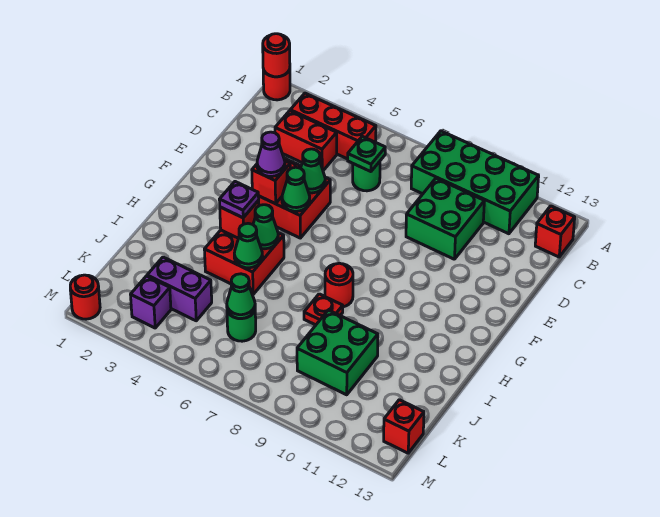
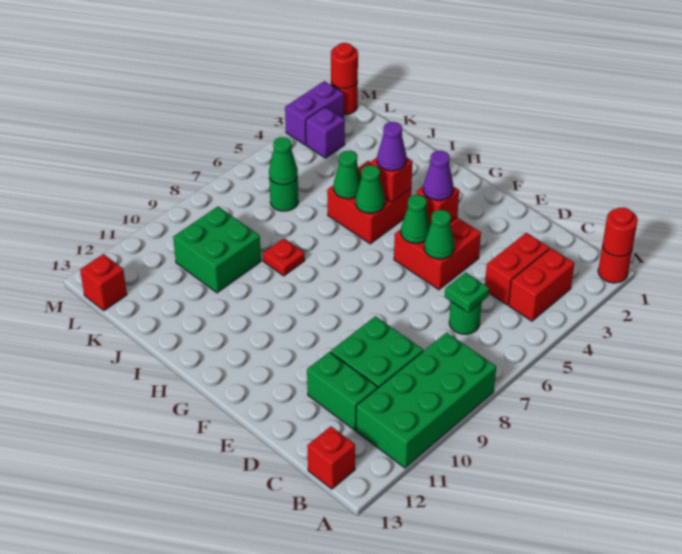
red 1x3 brick [290,93,376,159] -> red 1x2 brick [509,248,575,321]
none -> green 1x2 brick [307,352,377,430]
purple 1x1 plate [219,182,259,218] -> purple 1x1 cone [377,122,407,171]
red 1x1 round brick [325,263,353,307] -> red 1x1 round brick moved to [331,43,358,88]
purple 1x2 brick [147,257,212,321] -> purple 1x2 brick moved to [285,81,344,145]

